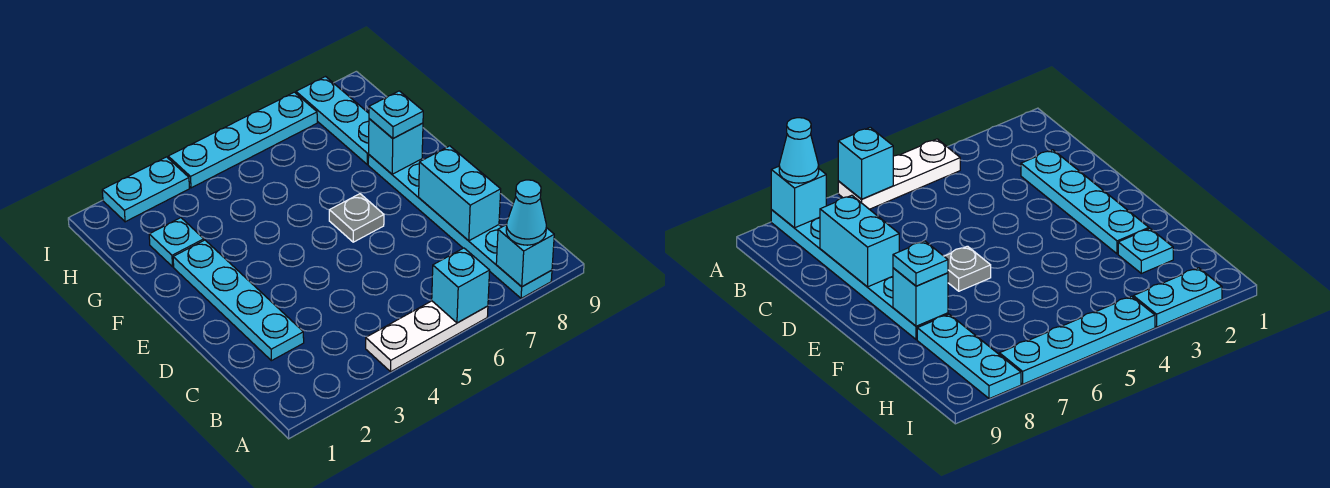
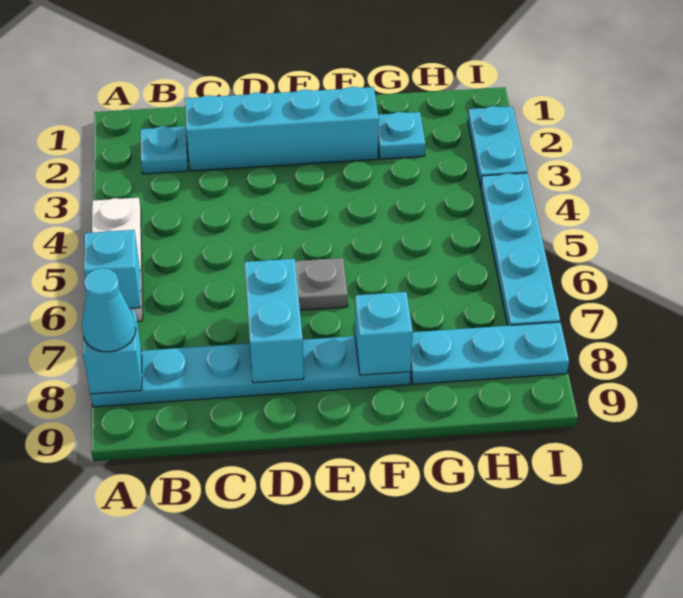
cyan 1x4 plate [173,240,304,361] -> cyan 1x4 brick [185,87,379,171]
cyan 1x2 brick [419,146,501,241] -> cyan 1x2 brick turned to [244,259,304,383]
cyan 1x1 plate [369,91,423,138] -> cyan 1x1 plate moved to [140,126,188,174]

